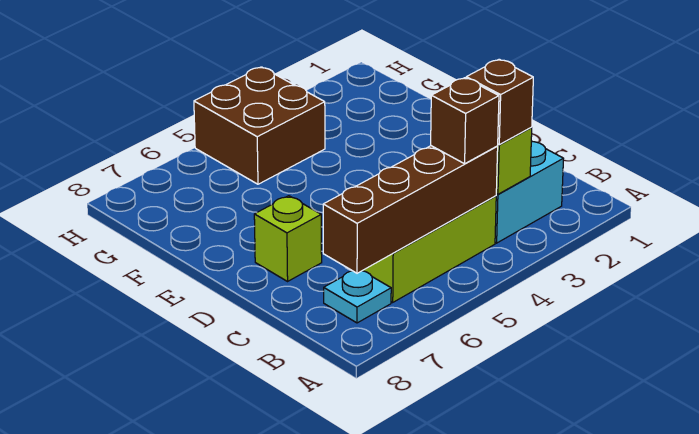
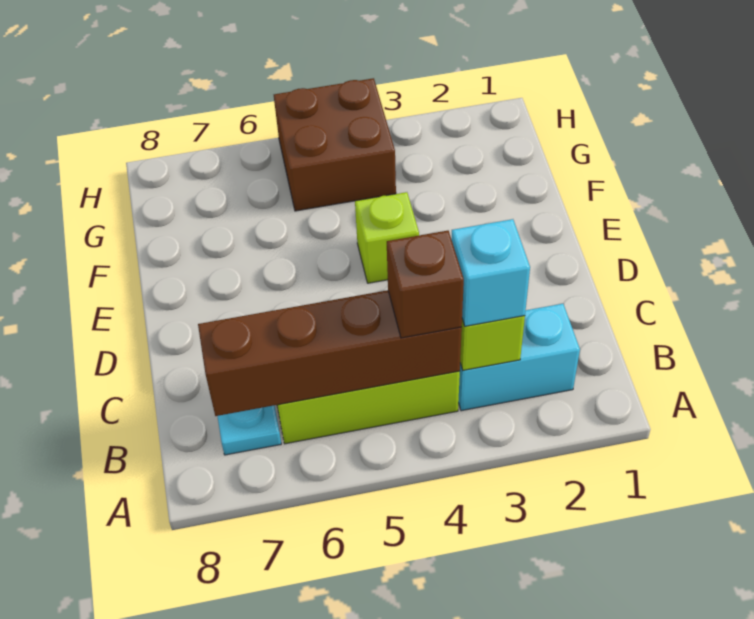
brown 1x1 brick [466,59,533,145] -> cyan 1x1 brick [451,219,530,326]
lime 1x1 brick [254,196,322,281] -> lime 1x1 brick moved to [355,192,419,283]

